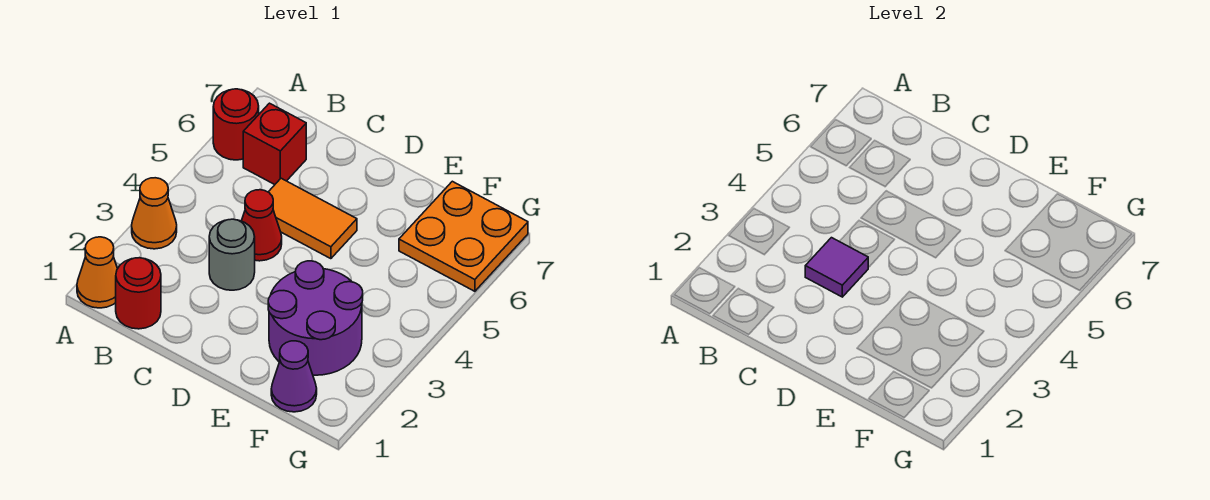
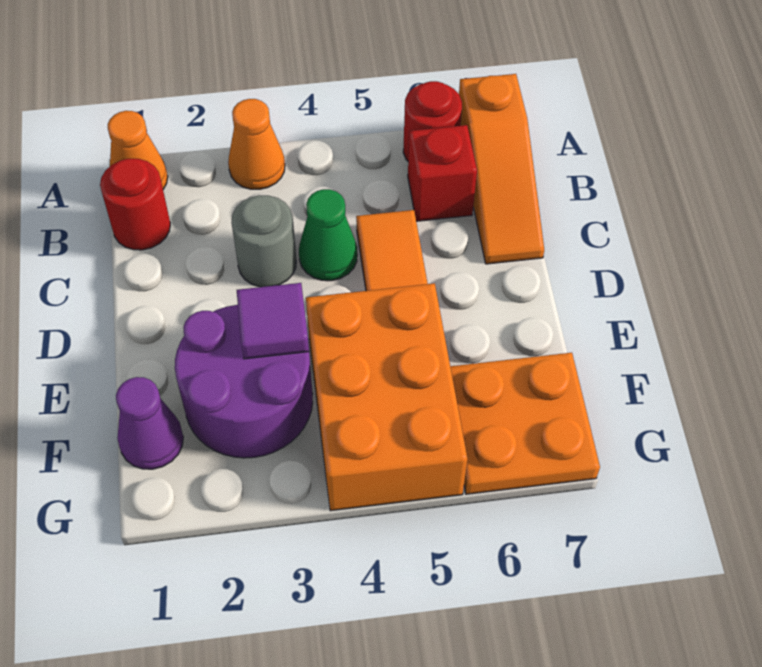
none -> orange 1x3 slope [459,74,544,264]
purple 1x1 tile [805,238,868,297] -> purple 1x1 tile moved to [237,283,309,359]
red 1x1 cone [242,190,282,261] -> green 1x1 cone [299,189,357,281]
none -> orange 2x3 brick [306,283,468,511]

